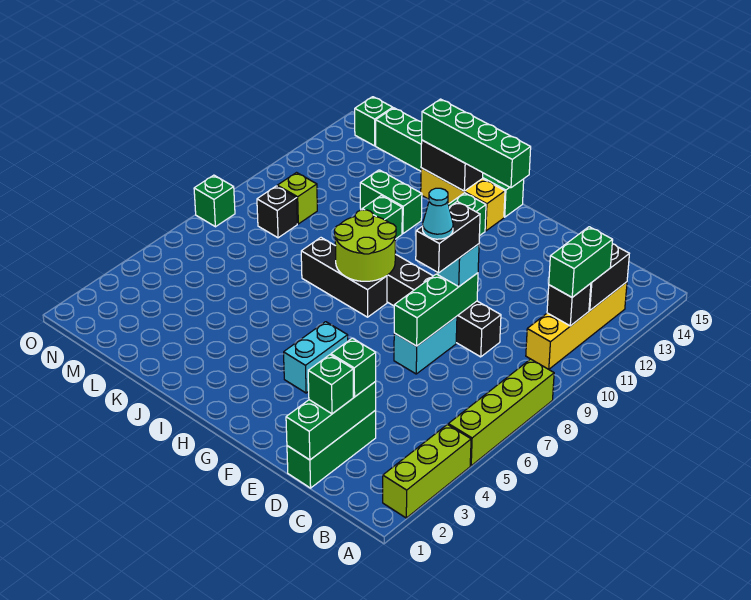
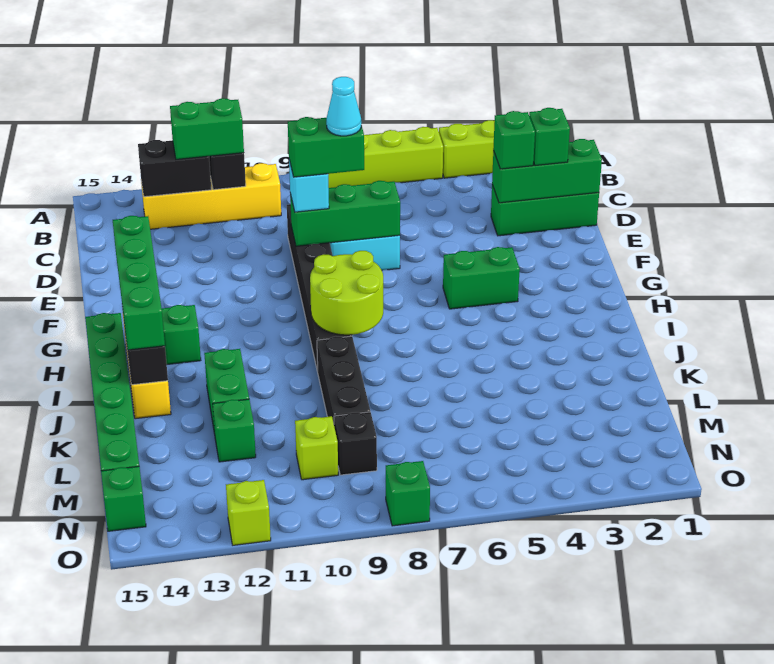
black 1x2 brick [416,201,480,273] -> green 1x2 brick [288,117,364,177]
cyan 1x2 brick [284,322,348,393] -> green 1x2 brick [443,247,520,309]
black 1x3 brick [301,238,387,317] -> black 1x3 brick moved to [317,336,370,423]
green 1x1 brick [362,196,402,239] -> green 1x1 brick moved to [213,399,256,462]
none -> lime 1x1 brick [226,480,271,545]

